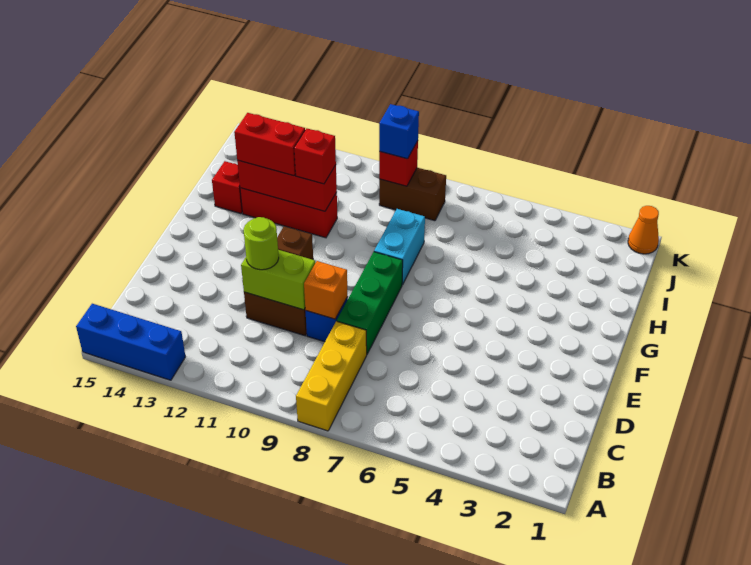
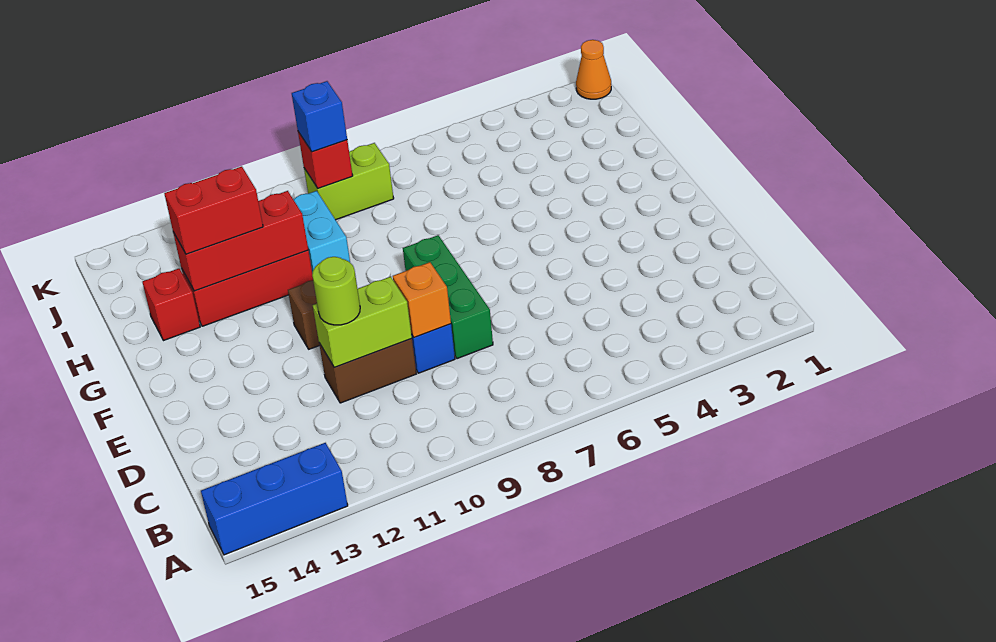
yellow 1x3 brick [296,321,367,431] -> none
cyan 1x2 brick [374,209,425,285] -> cyan 1x2 brick moved to [293,191,350,274]
red 1x1 brick [294,128,336,184] -> none
brown 1x2 brick [379,168,446,221] -> lime 1x2 brick [304,143,394,220]

